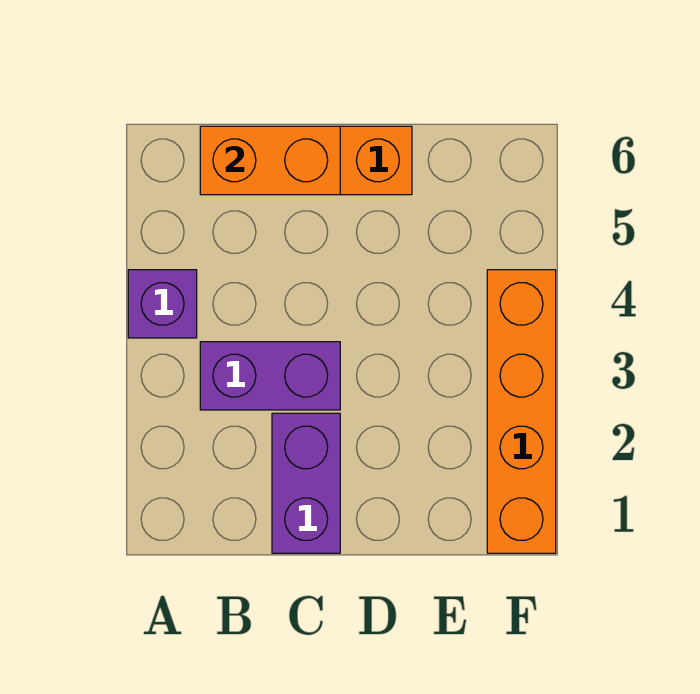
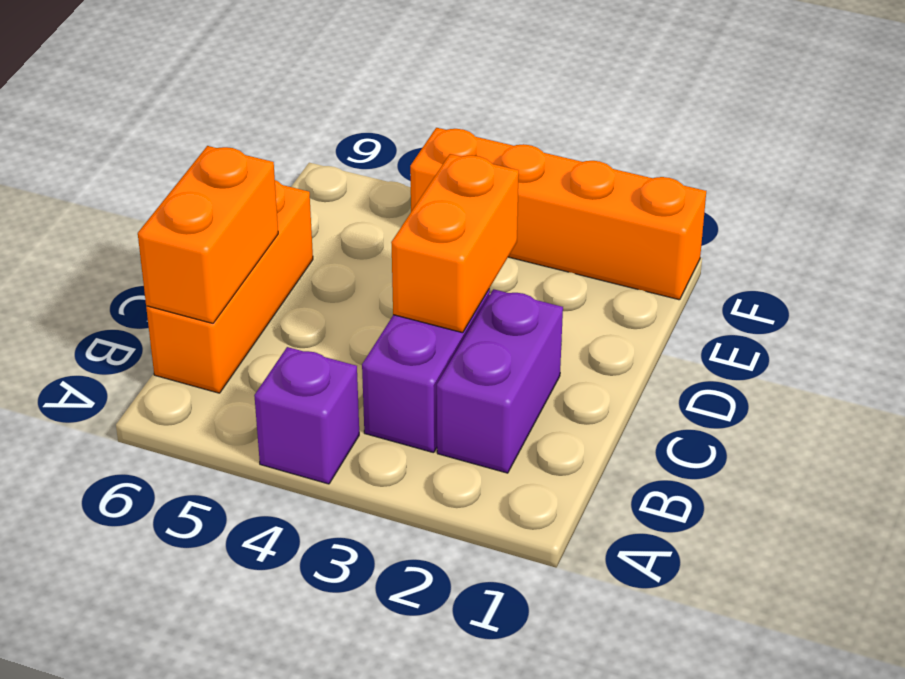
purple 1x2 brick [272,413,340,553] -> purple 1x2 brick turned to [437,289,563,473]
none -> orange 1x2 brick [391,154,519,333]

